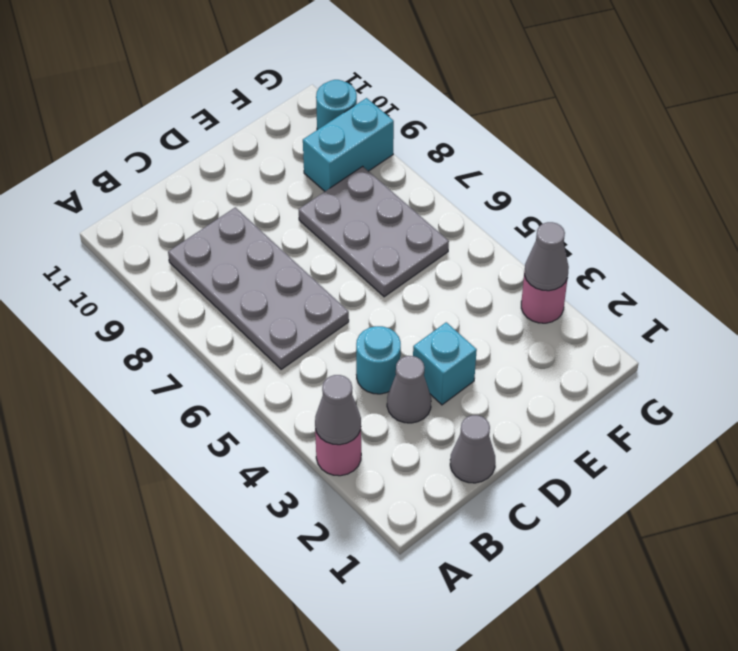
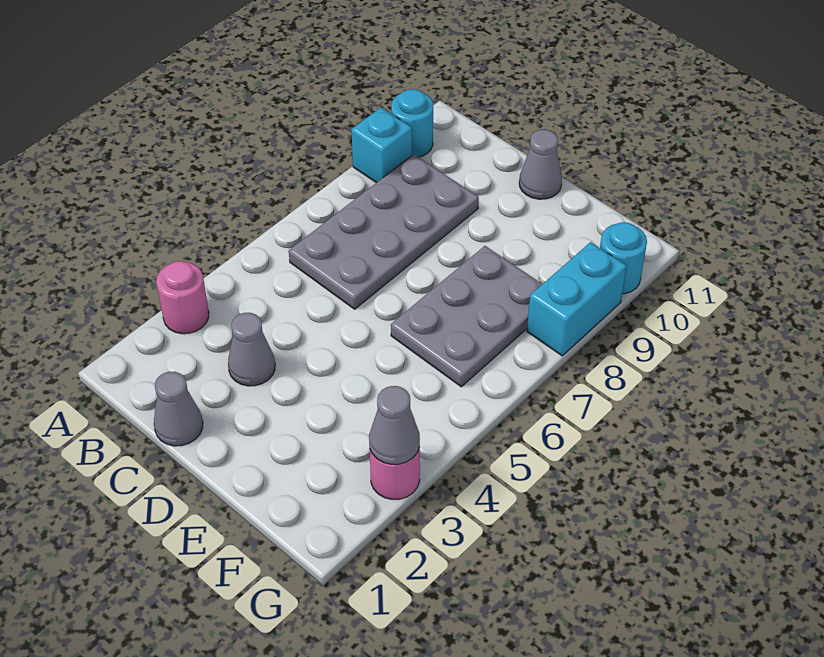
grey 1x1 cone [315,375,361,445] -> grey 1x1 cone moved to [519,130,562,199]
cyan 1x1 round brick [356,326,401,394] -> cyan 1x1 round brick moved to [391,89,433,157]
cyan 1x1 brick [413,322,477,405] -> cyan 1x1 brick moved to [351,108,412,183]
cyan 1x2 brick [303,98,394,191] -> cyan 1x2 brick turned to [527,242,627,356]

